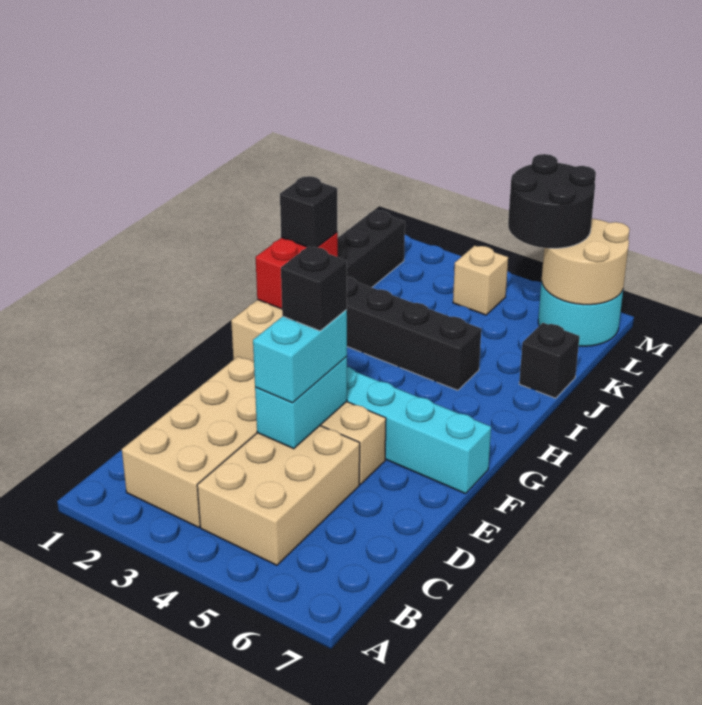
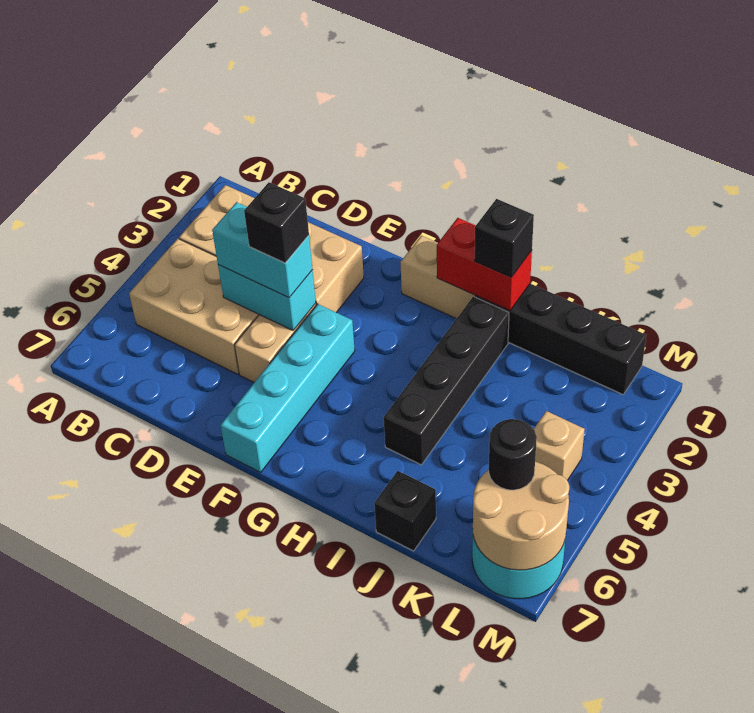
black 2x2 round brick [508,154,596,248] -> black 1x1 round brick [489,419,537,490]

